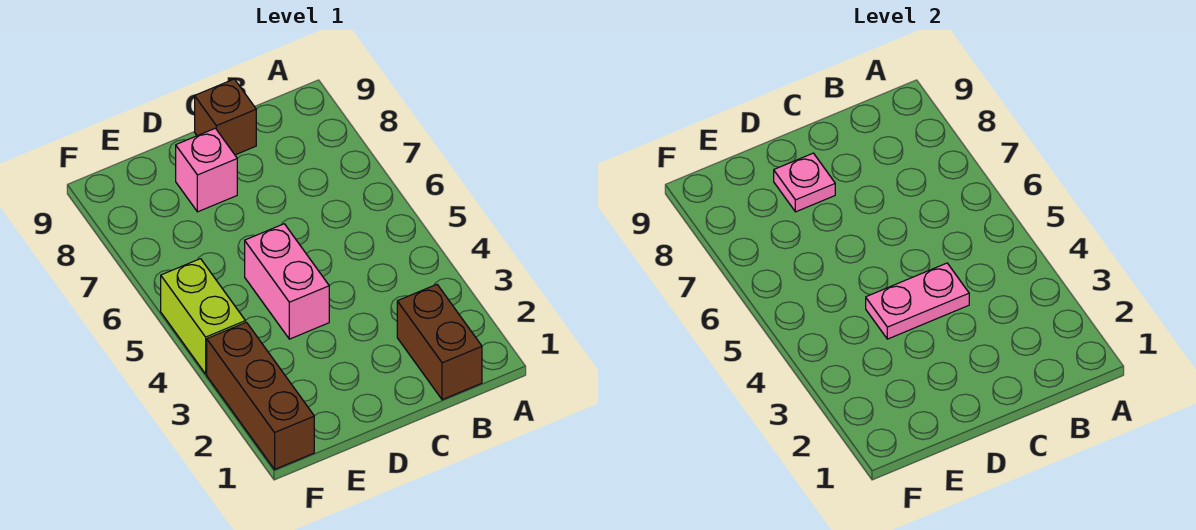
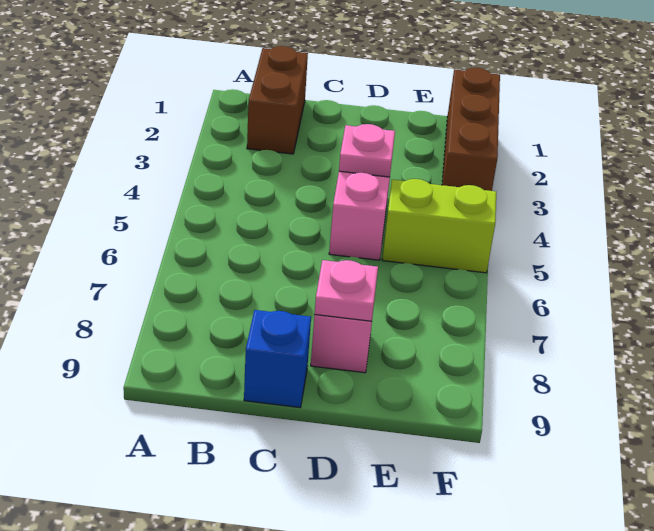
pink 1x2 plate [866,263,969,339] -> pink 1x1 plate [339,124,395,177]
brown 1x1 brick [195,79,256,155] -> blue 1x1 brick [244,310,311,407]
lime 1x2 brick [161,259,245,374] -> lime 1x2 brick turned to [382,179,496,273]

